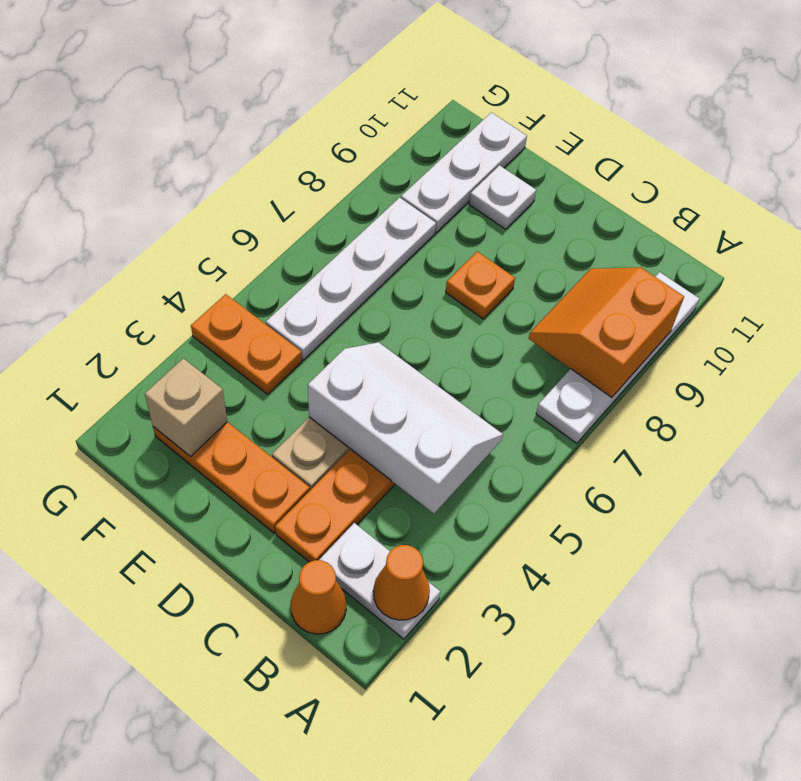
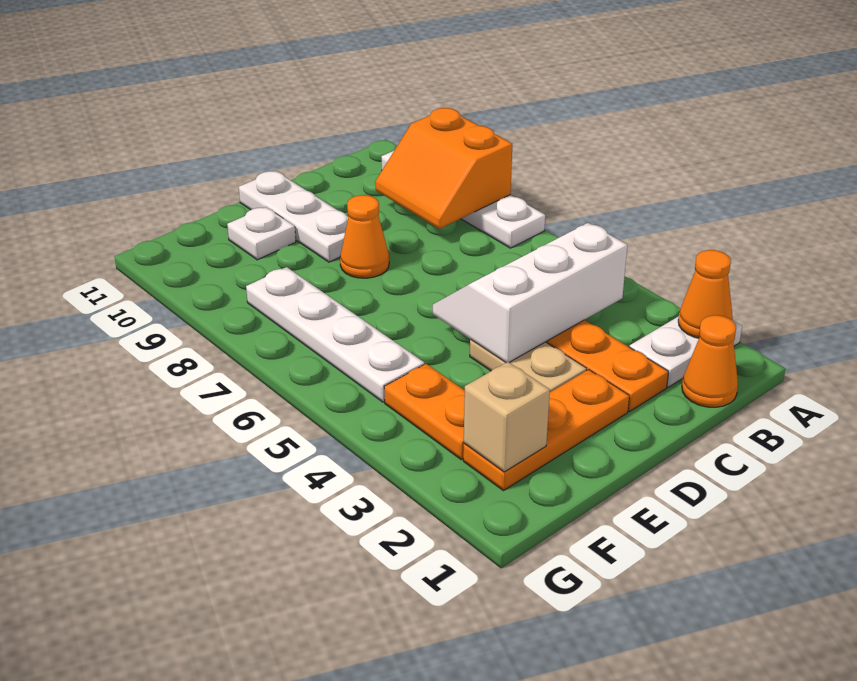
orange 1x1 plate [446,252,515,319] -> orange 1x1 cone [340,195,389,278]
orange 1x2 plate [191,294,302,394] -> orange 1x2 plate turned to [384,364,465,460]
white 1x3 plate [401,113,527,232] -> white 1x3 plate moved to [239,171,348,262]

